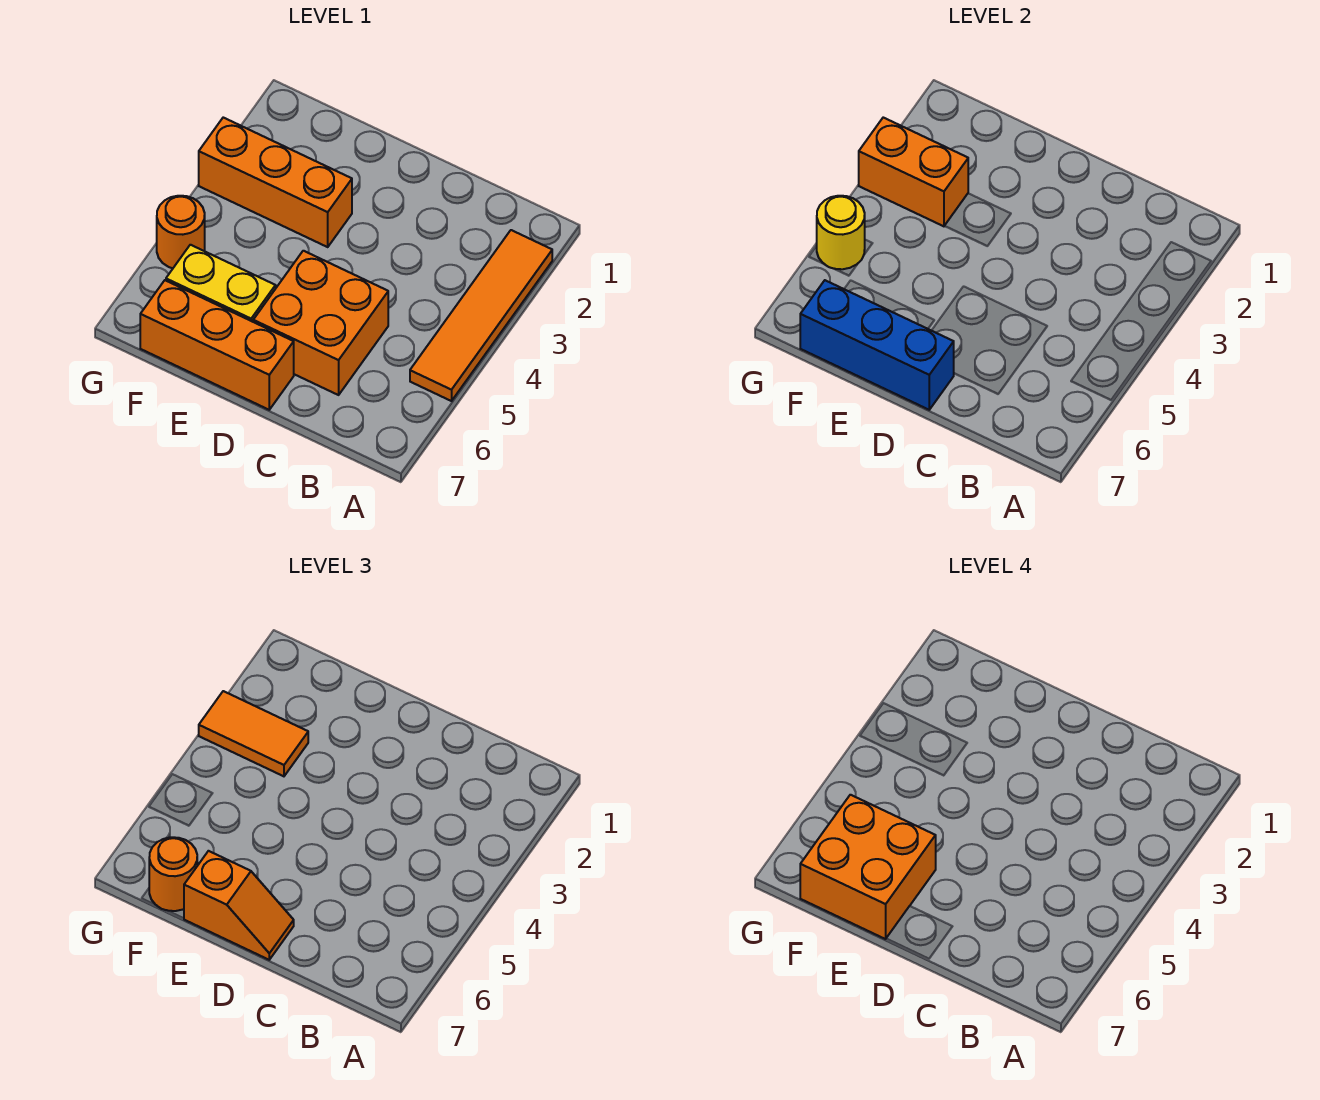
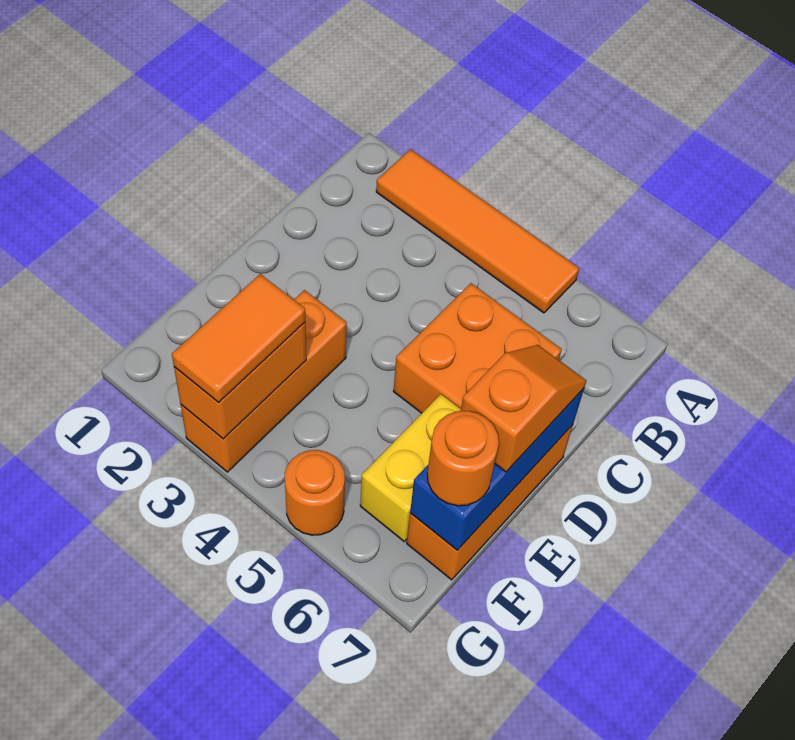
orange 2x2 brick [800,795,936,939] -> none
yellow 1x1 round brick [817,196,865,269] -> none

